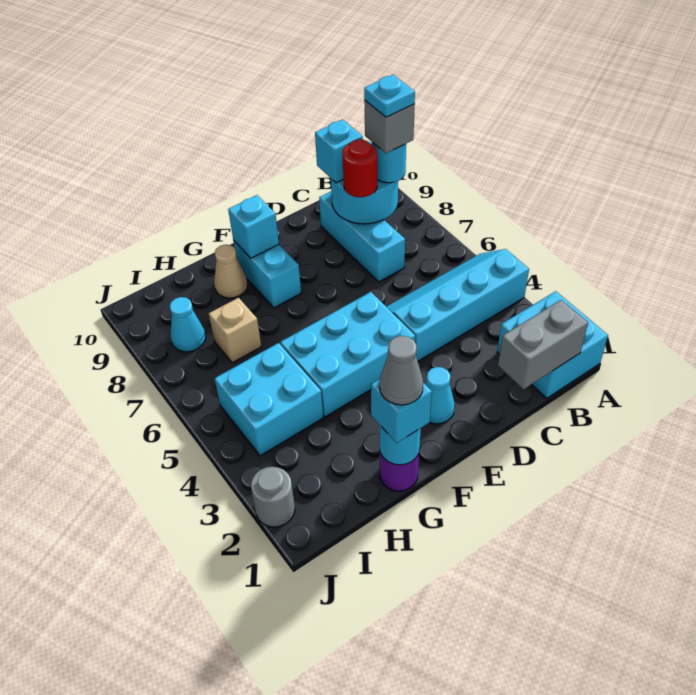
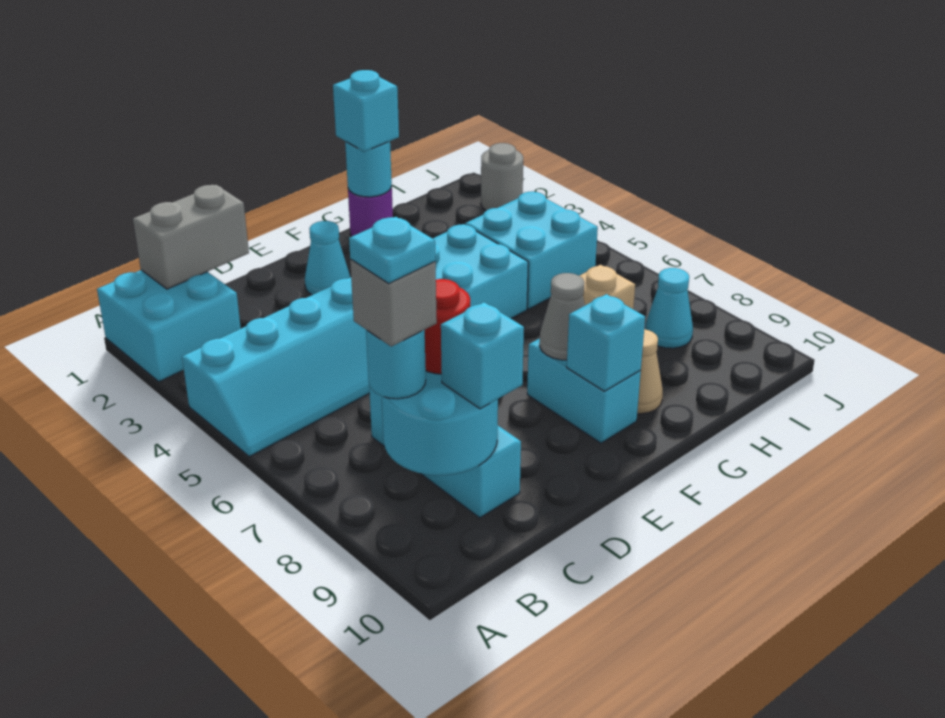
grey 1x1 cone [379,336,423,405] -> grey 1x1 cone moved to [540,273,585,360]

